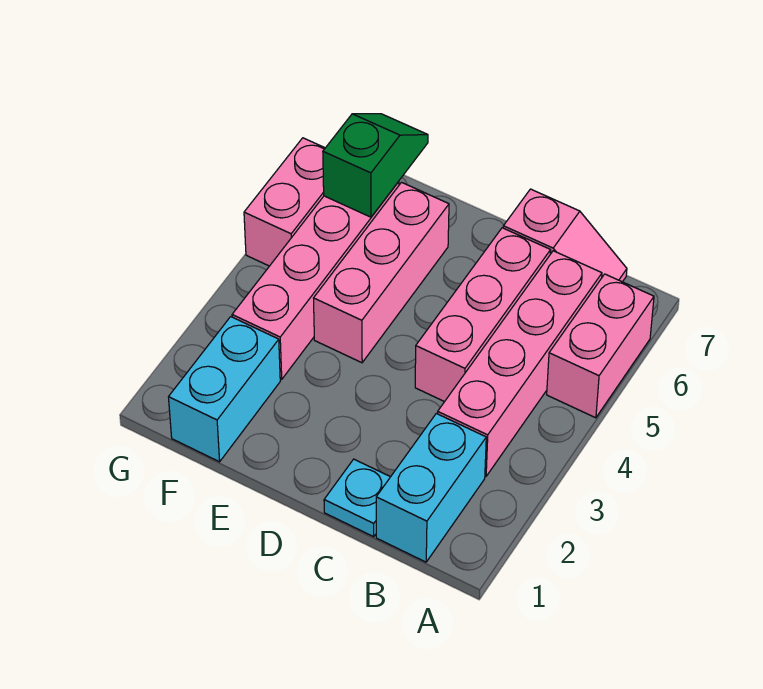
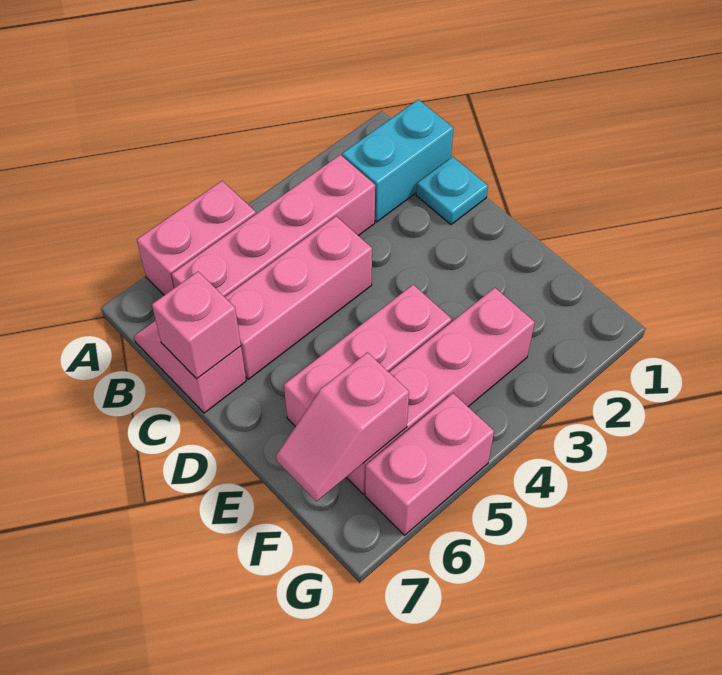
none -> pink 1x1 brick [152,272,241,379]
cyan 1x2 brick [169,317,280,462] -> none
green 1x2 slope [323,114,428,217] -> pink 1x2 slope [276,352,409,501]

